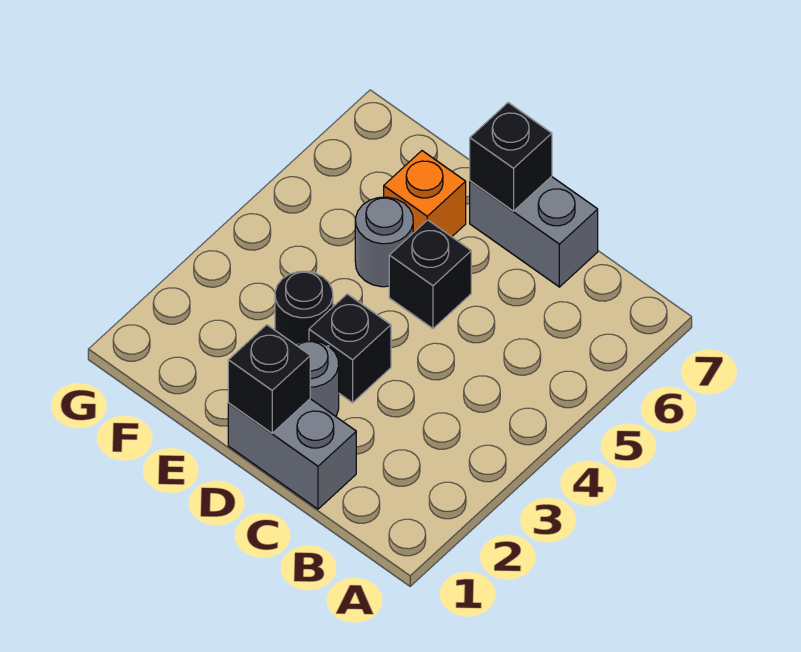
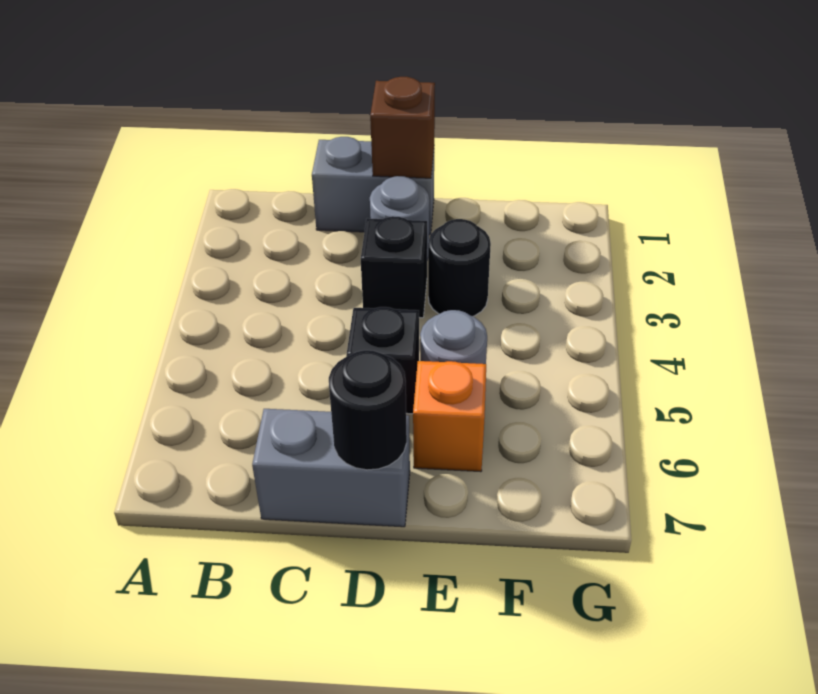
black 1x1 brick [228,325,310,433] -> brown 1x1 brick [370,77,435,178]
black 1x1 brick [470,103,552,211] -> black 1x1 round brick [329,350,407,470]

